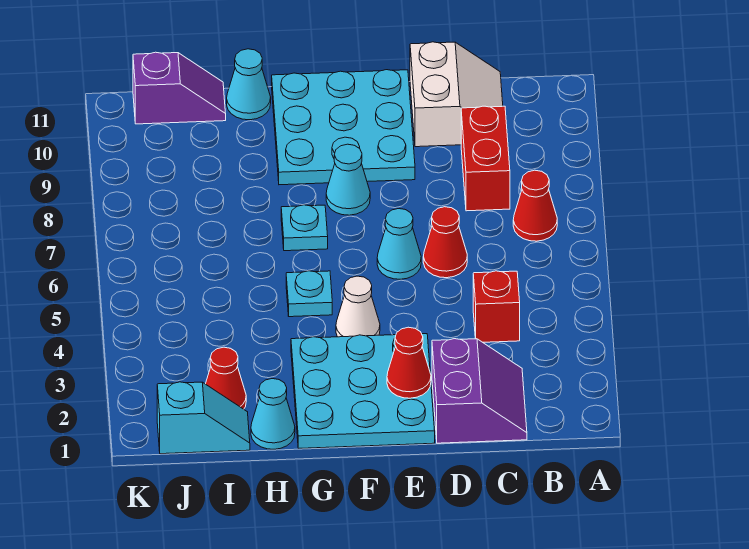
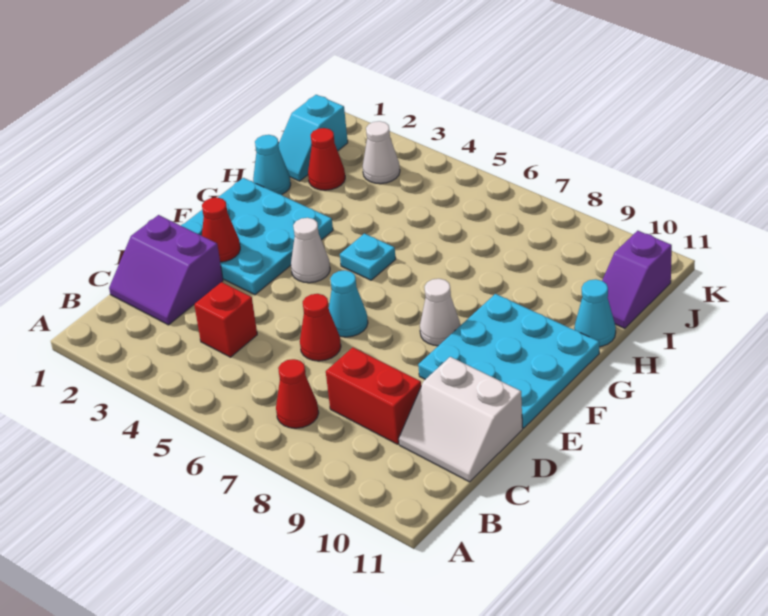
cyan 1x1 cone [326,144,370,215] -> white 1x1 cone [420,279,460,346]
cyan 1x1 plate [281,205,328,251] -> none
none -> white 1x1 cone [363,121,400,184]

